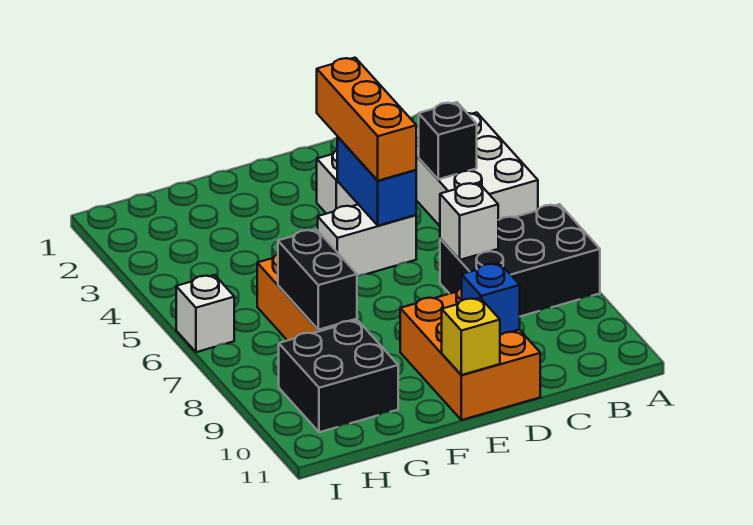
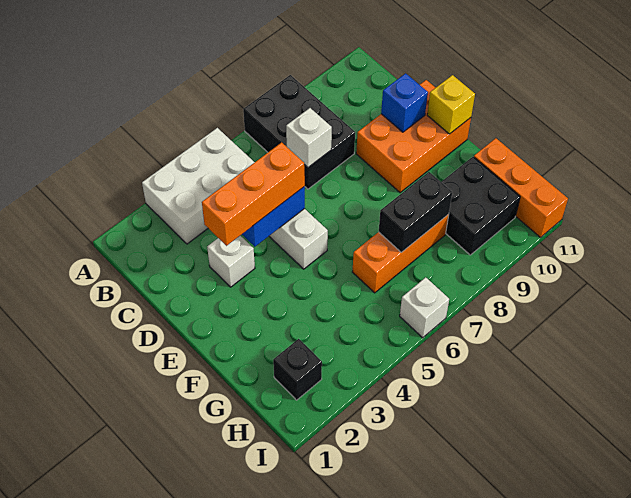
black 1x1 brick [419,102,477,179] -> black 1x1 brick moved to [273,339,322,400]
none -> orange 1x3 brick [474,138,568,237]

